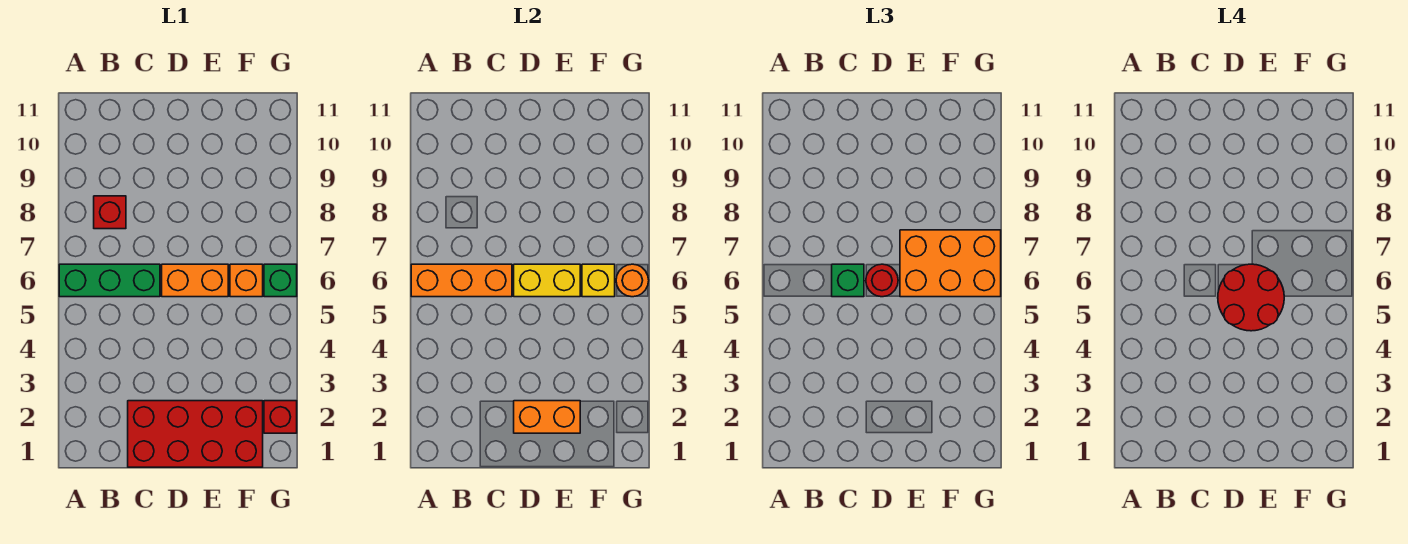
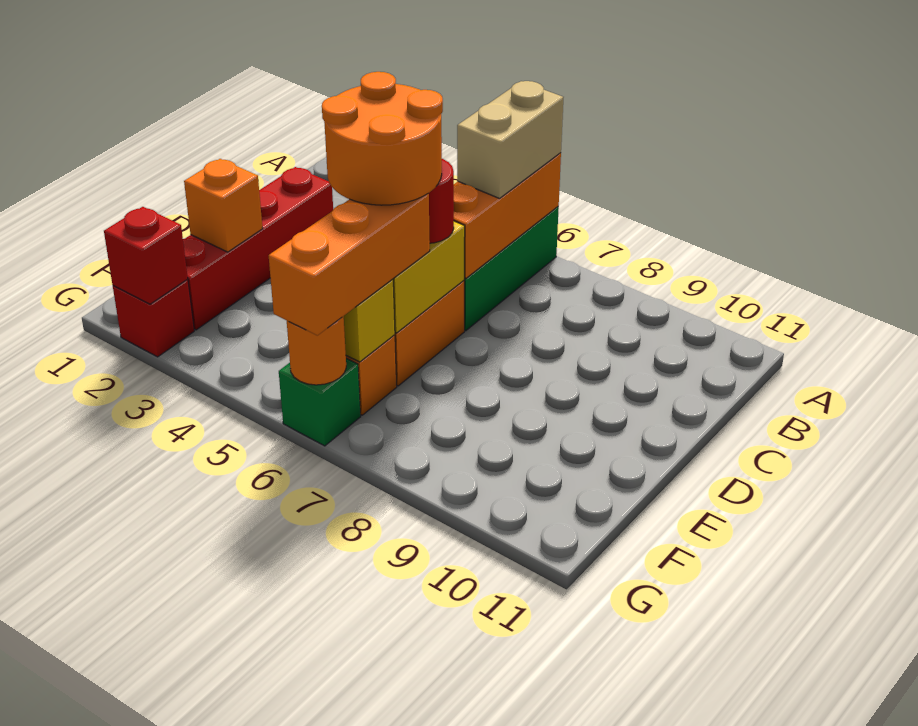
none -> tan 1x2 brick [457,81,563,198]
red 1x1 brick [94,196,126,229] -> red 1x1 brick moved to [104,207,188,304]
red 2x4 brick [128,401,263,467] -> red 1x4 brick [183,167,333,330]
green 1x1 brick [832,264,864,297] -> none
orange 1x2 brick [514,401,580,433] -> orange 1x1 brick [184,159,263,252]
red 2x2 round brick [1218,264,1284,331] -> orange 2x2 round brick [322,72,443,205]
orange 2x3 brick [900,230,1001,297] -> orange 1x3 brick [269,193,430,335]

